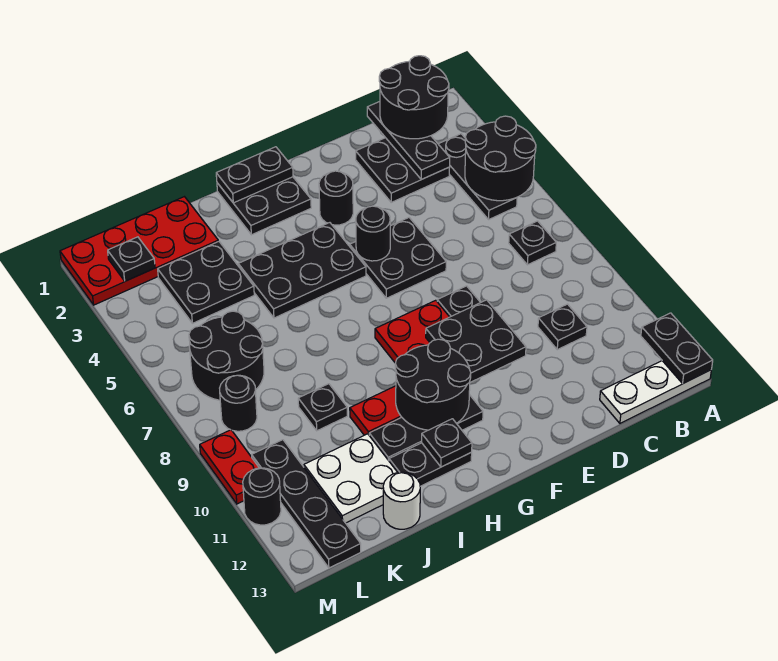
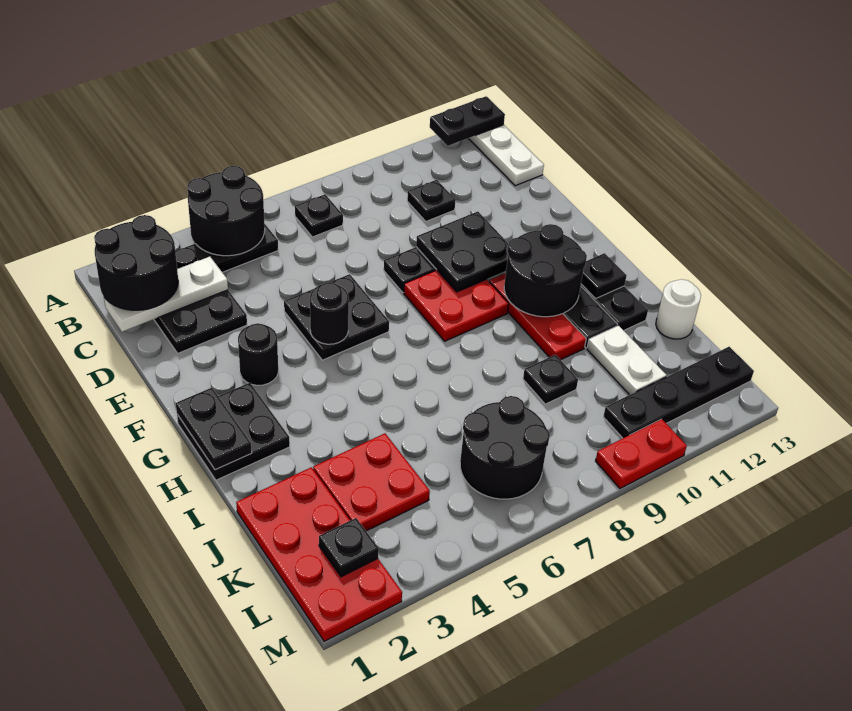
black 1x3 plate [367,102,450,179] -> white 1x3 plate [104,257,228,332]
black 2x3 plate [238,223,366,318] -> none
black 2x2 plate [158,241,254,323] -> red 2x2 plate [313,433,430,531]
white 2x2 plate [304,434,398,523] -> white 1x2 plate [587,325,667,395]
black 1x1 round brick [220,375,257,431] -> none
black 1x1 round brick [243,468,281,525] -> none

